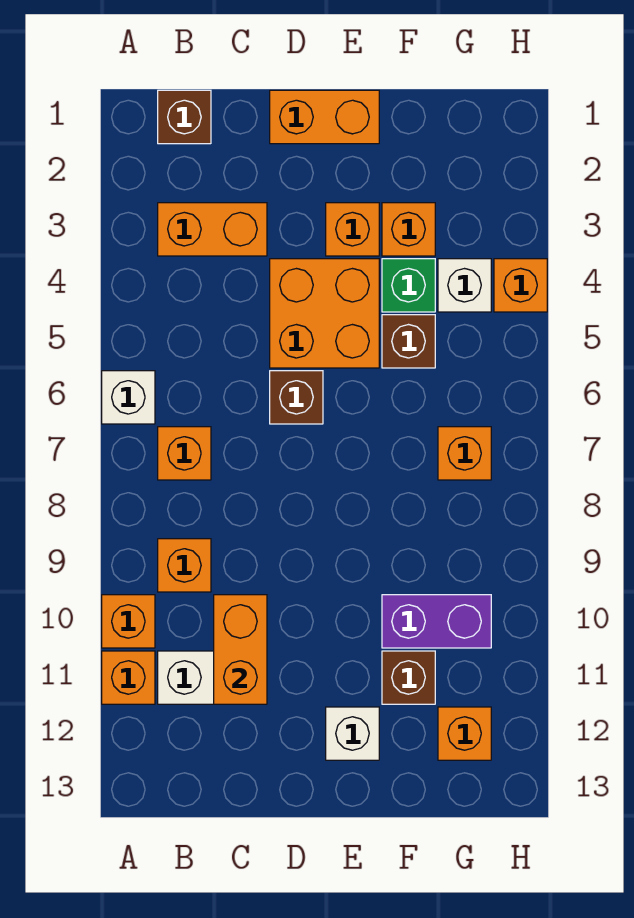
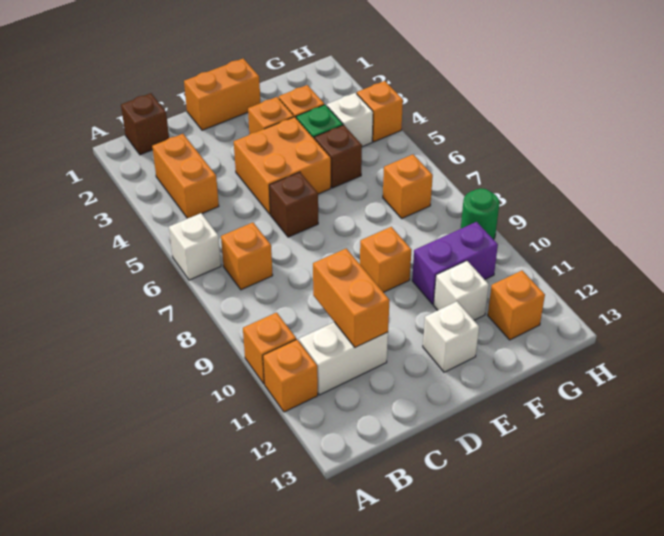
orange 1x2 brick [158,203,267,256] -> orange 1x2 brick turned to [152,134,219,218]
orange 1x1 brick [158,539,211,592] -> orange 1x1 brick moved to [360,227,411,292]
brown 1x1 brick [382,651,435,704] -> white 1x1 brick [434,261,489,320]
none -> green 1x1 round brick [461,188,499,240]

